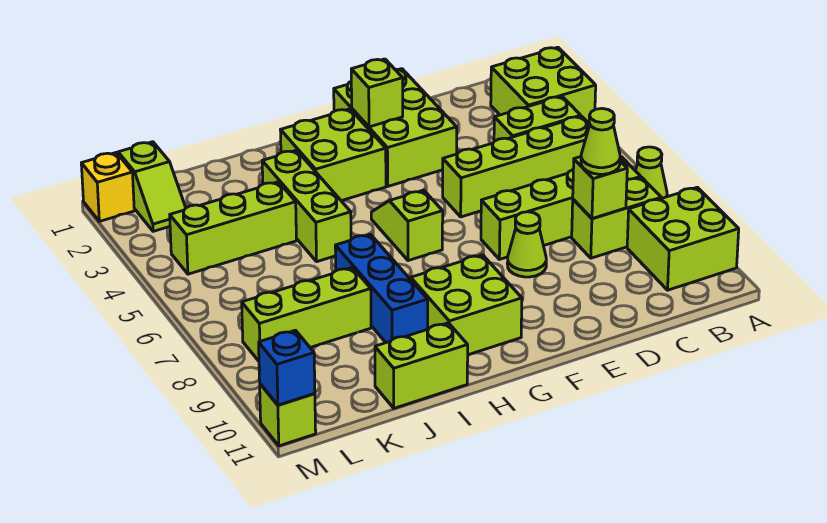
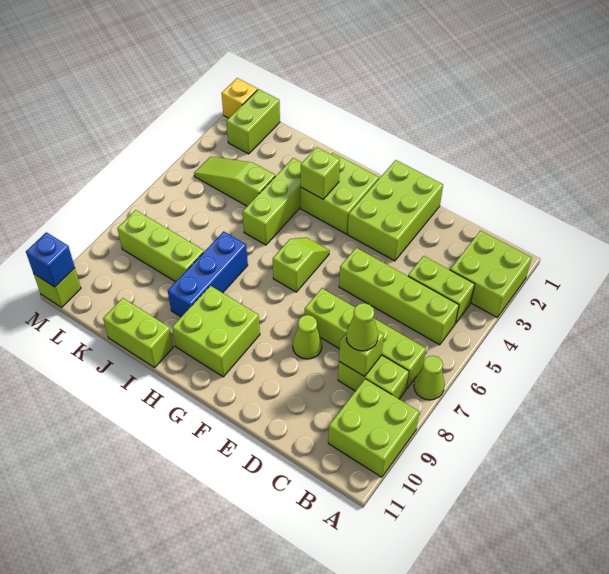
lime 1x1 brick [351,59,403,127] -> lime 1x1 brick moved to [301,147,340,199]
lime 1x3 brick [170,182,296,274] -> lime 1x3 slope [194,157,275,206]
lime 1x2 slope [118,142,186,231] -> lime 1x2 brick [226,89,280,154]

